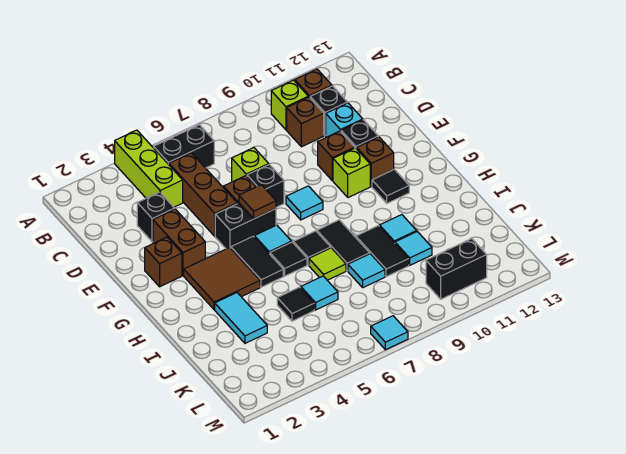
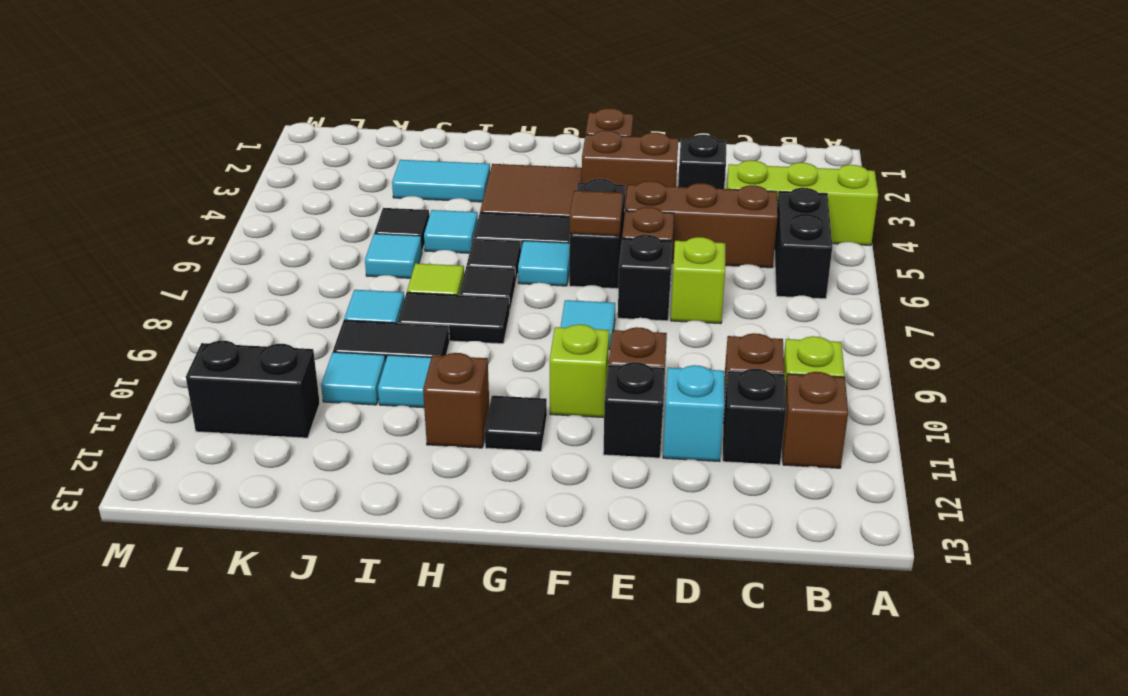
brown 1x1 brick [357,137,394,186] -> brown 1x1 brick moved to [423,353,489,448]
black 1x2 brick [426,239,487,299] -> black 1x2 brick turned to [186,341,320,438]
cyan 1x1 tile [371,316,408,350] -> cyan 1x1 tile moved to [424,210,478,253]

